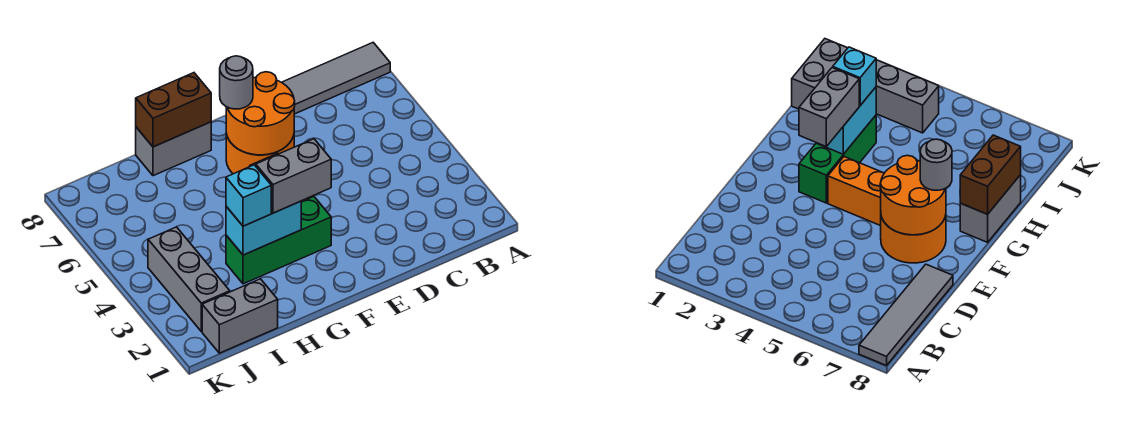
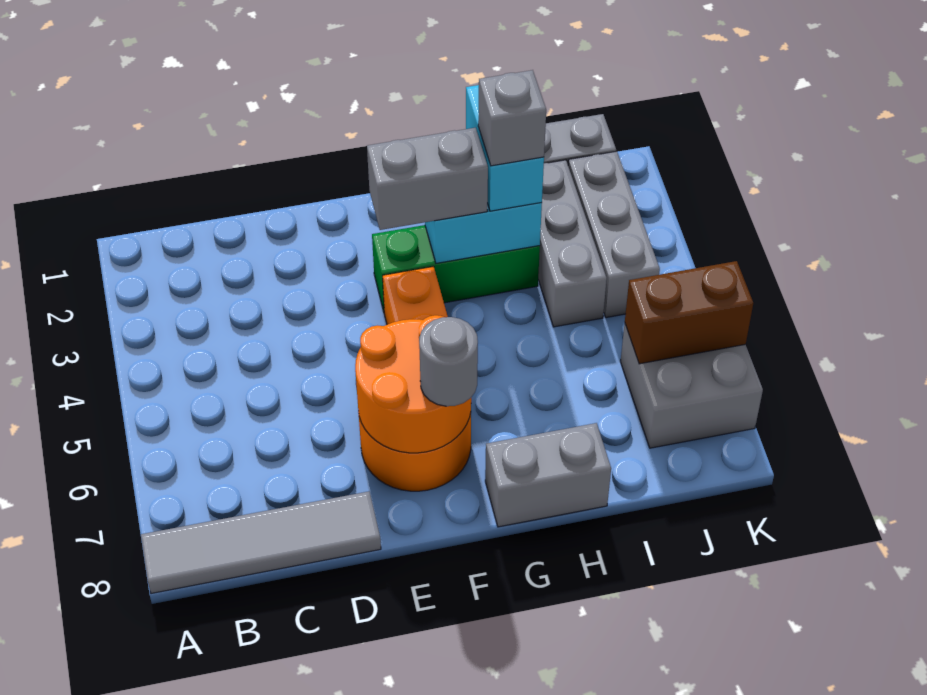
brown 1x2 brick [136,73,211,147] -> brown 1x2 brick moved to [625,261,753,364]
cyan 1x1 brick [226,165,271,226] -> cyan 1x2 brick [466,85,544,211]
none -> grey 1x1 brick [478,70,546,166]
none -> grey 1x3 brick [538,160,607,327]
none -> grey 2x2 brick [621,324,763,448]

